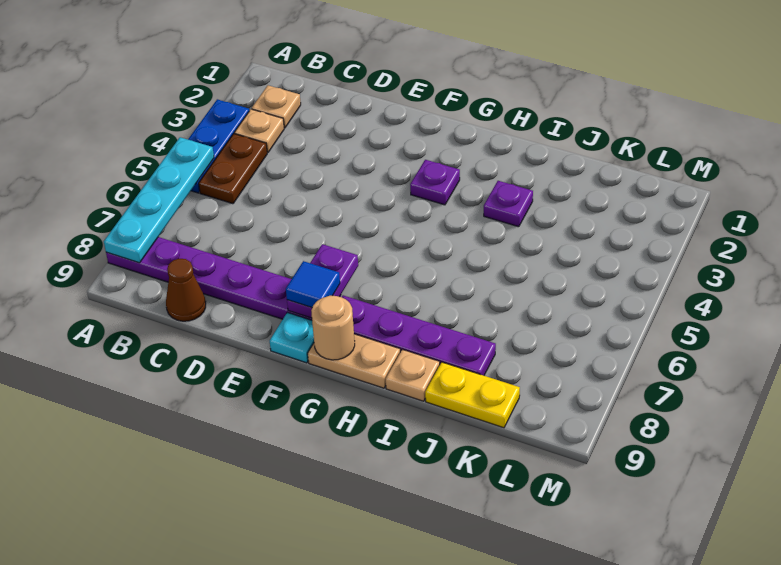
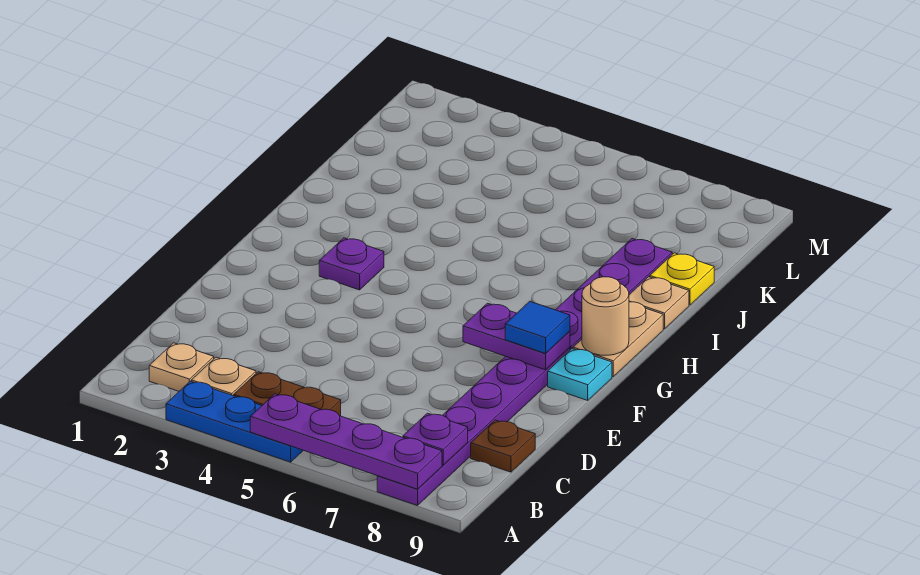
cyan 1x4 plate [104,137,214,263] -> purple 1x4 plate [250,394,442,489]
brown 1x1 cone [166,259,206,321] -> brown 1x1 plate [471,420,535,472]
purple 1x1 plate [484,181,533,227] -> purple 1x1 plate moved to [403,413,468,465]
yellow 1x2 plate [425,362,520,428] -> yellow 1x1 plate [650,253,714,305]

